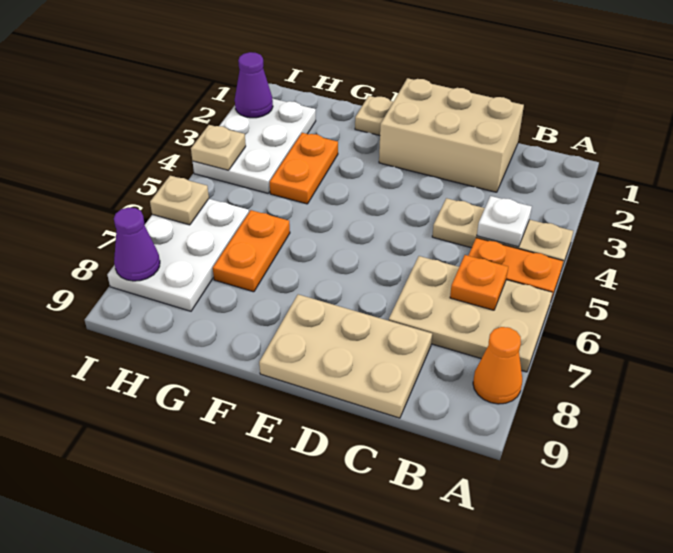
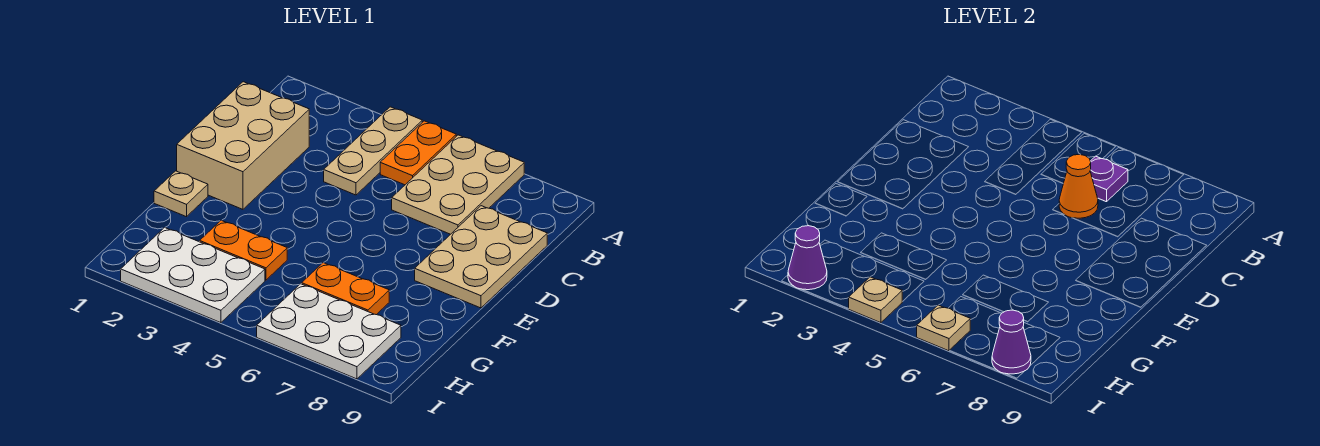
orange 1x1 cone [473,327,522,404] -> orange 1x1 cone moved to [1059,154,1098,218]
white 1x1 plate [477,196,532,247] -> none
orange 1x1 plate [450,255,508,310] -> purple 1x1 plate [1090,156,1128,202]

